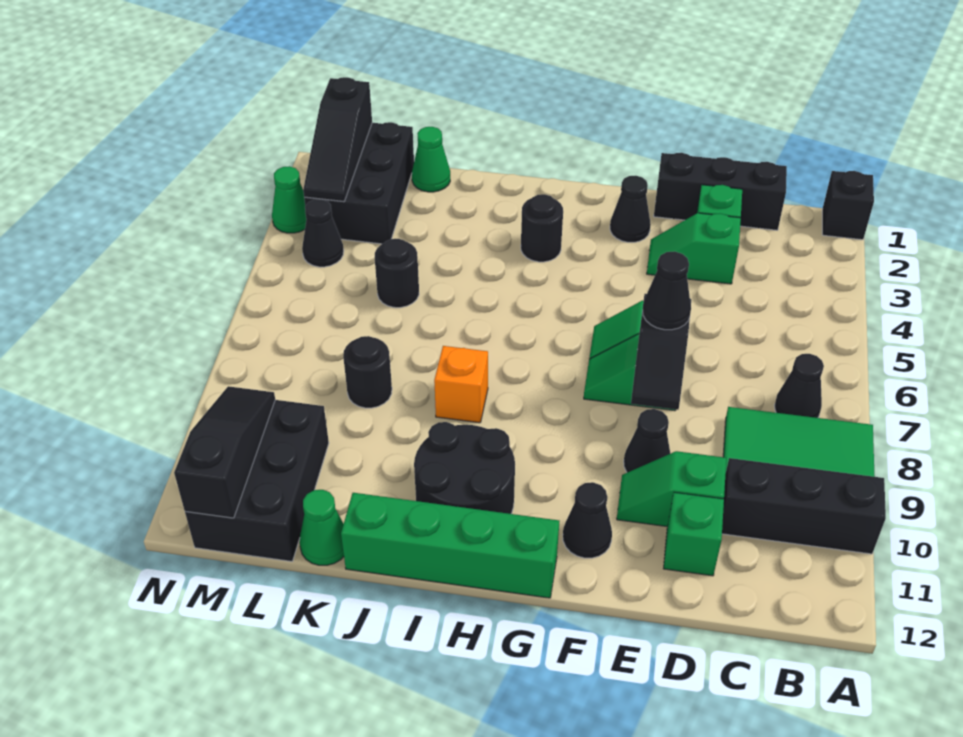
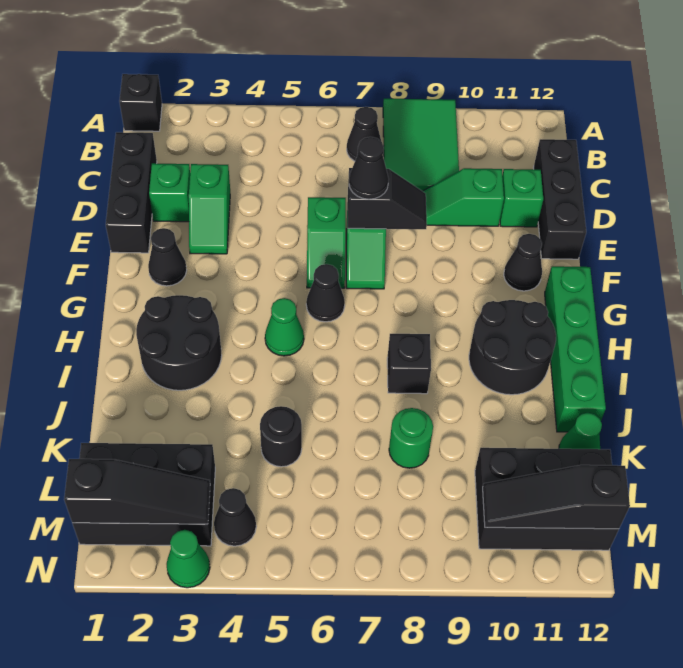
black 1x3 brick [722,458,886,554] -> black 1x3 brick moved to [534,139,586,259]
green 1x2 slope [617,451,726,527] -> green 1x2 slope turned to [423,168,504,226]
black 1x1 cone [624,409,670,473] -> black 1x1 cone moved to [306,264,345,322]
black 1x1 round brick [521,194,563,262] -> black 2x2 round brick [136,295,222,390]
orange 1x1 brick [434,346,488,423] -> black 1x1 brick [387,334,431,394]
green 1x1 cone [412,127,450,192] -> green 1x1 cone moved to [265,298,304,356]
black 1x1 round brick [343,336,392,408] -> green 1x1 round brick [389,408,433,468]

